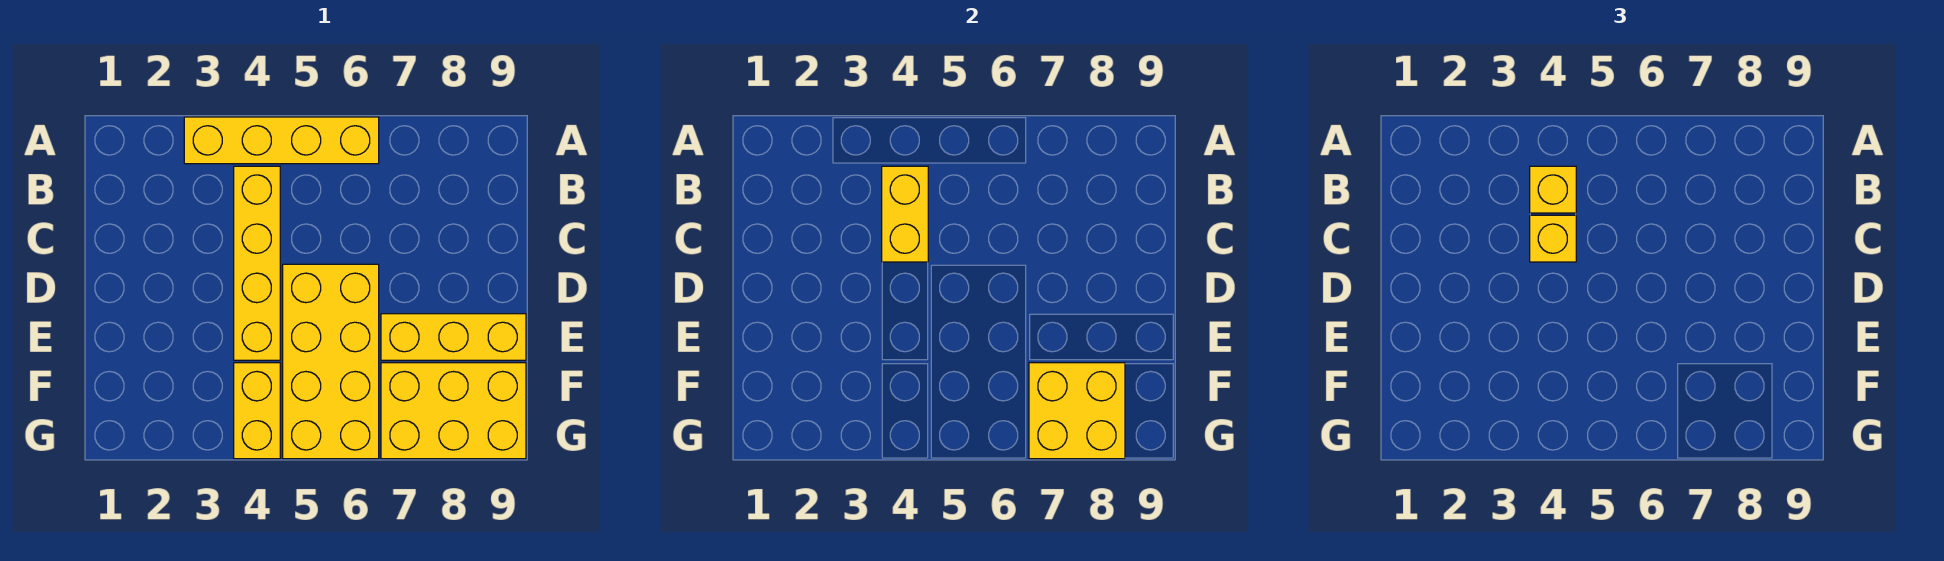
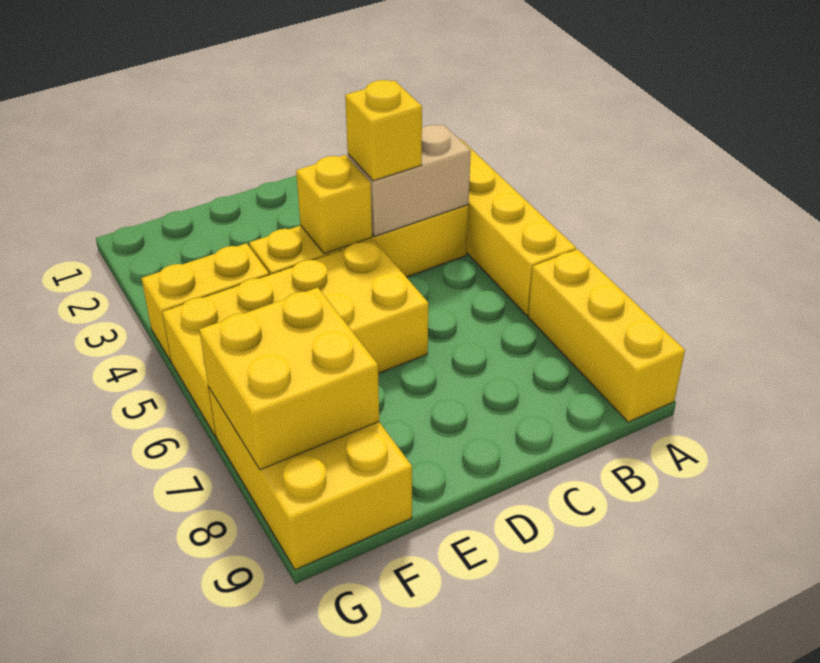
yellow 1x2 brick [882,166,928,262] -> tan 1x2 brick [348,124,471,236]
yellow 1x1 brick [1530,166,1576,213] -> yellow 1x1 brick moved to [296,155,372,254]
yellow 1x3 brick [381,314,526,360] -> yellow 1x3 brick moved to [528,249,685,422]

